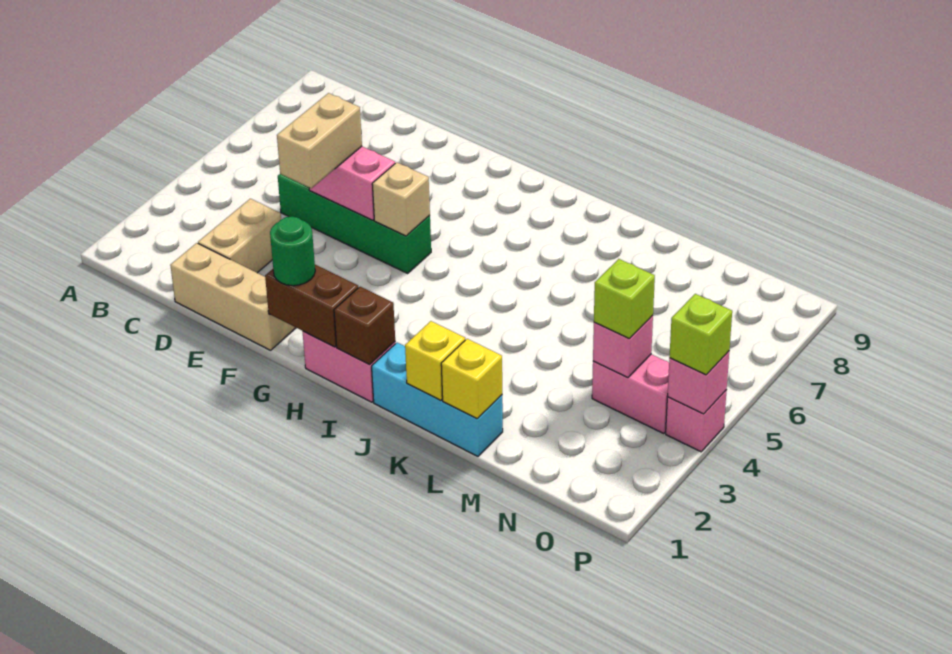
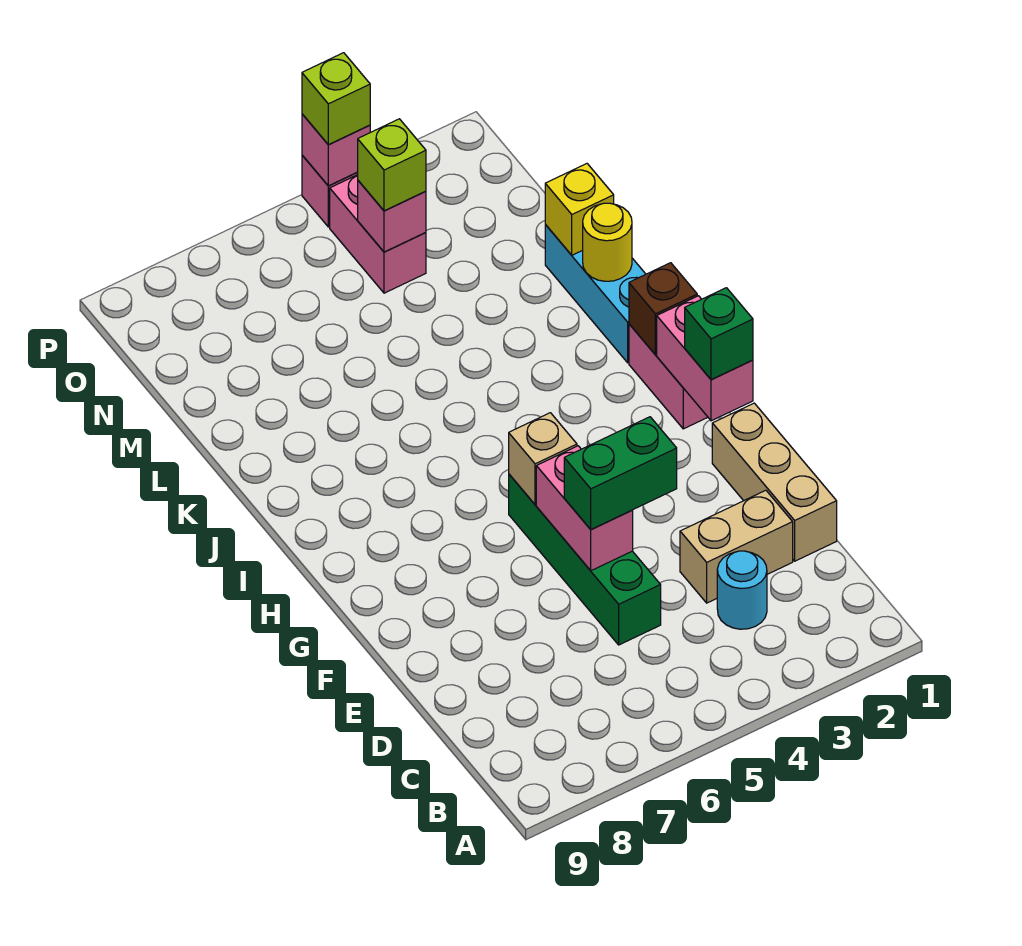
none -> cyan 1x1 round brick [717,551,767,629]
tan 1x2 brick [277,93,362,188] -> green 1x2 brick [564,417,677,530]
brown 1x2 brick [265,265,358,347] -> pink 1x2 brick [657,296,753,421]
green 1x1 round brick [270,216,315,286] -> green 1x1 brick [685,288,753,380]
yellow 1x1 brick [405,321,465,401] -> yellow 1x1 round brick [583,203,632,281]

